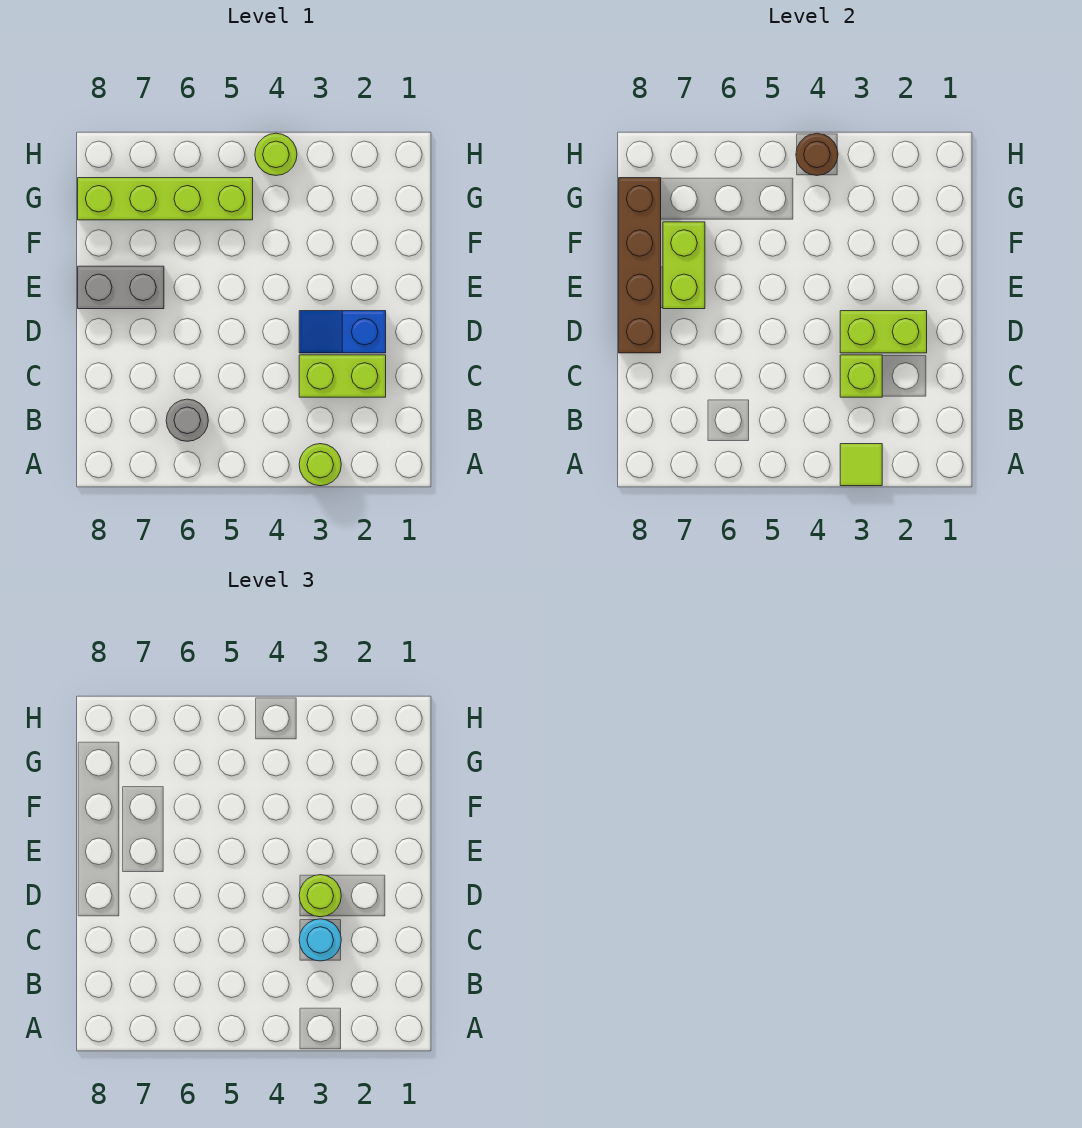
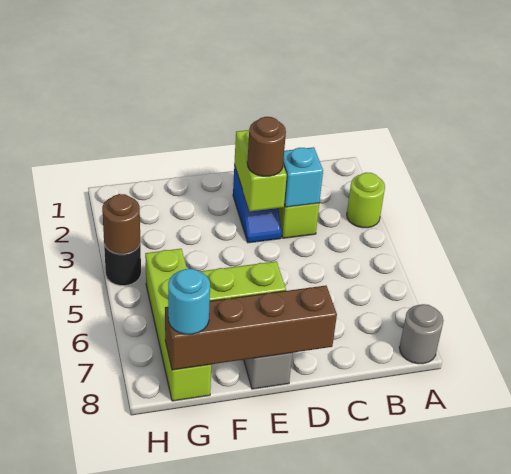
lime 1x1 tile [840,444,882,486] -> none
grey 1x1 round brick [166,399,208,441] -> grey 1x1 round brick moved to [399,304,444,364]
lime 1x1 brick [840,355,882,397] -> cyan 1x1 brick [283,147,323,207]
cyan 1x1 round brick [299,919,341,961] -> cyan 1x1 round brick moved to [168,269,210,334]
lime 1x1 round brick [299,875,341,917] -> brown 1x1 round brick [247,117,286,176]
lime 1x1 round brick [255,133,297,175] -> black 1x1 round brick [104,244,141,286]

